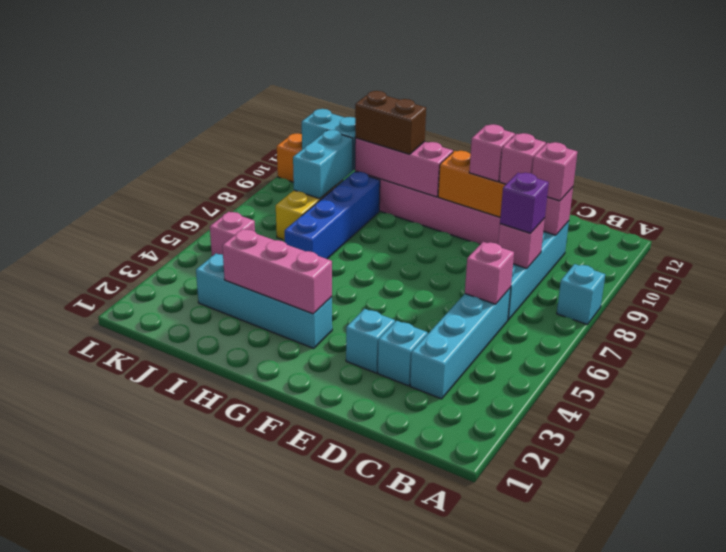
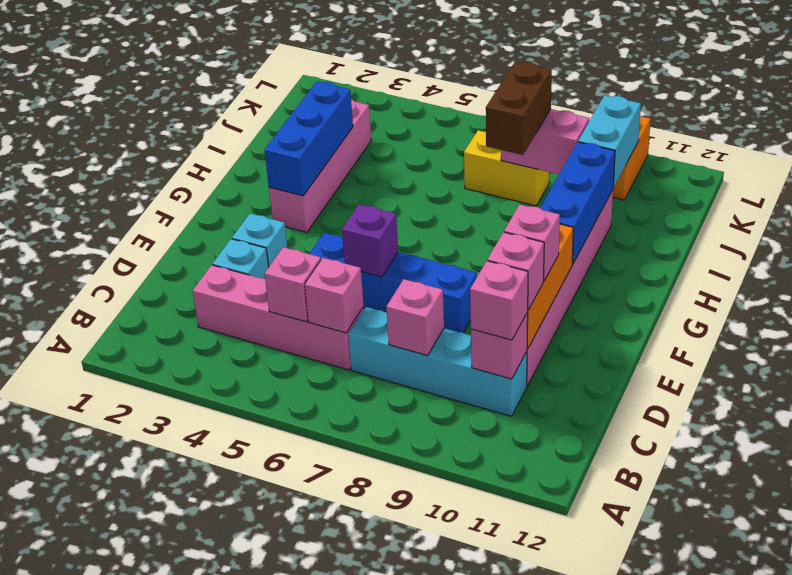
cyan 1x1 brick [557,264,605,325] -> none
cyan 1x4 brick [410,288,511,399] -> pink 1x4 brick [193,265,364,370]
purple 1x1 brick [500,173,549,233] -> purple 1x1 brick moved to [342,204,398,277]
cyan 1x4 brick [196,254,332,348] -> pink 1x4 brick [269,99,371,233]
pink 1x3 brick [222,229,332,314] -> blue 1x3 brick [265,82,353,196]
pink 1x3 brick [355,138,453,197] -> blue 1x3 brick [540,142,615,264]
brown 1x2 brick [355,91,426,154] -> brown 1x2 brick moved to [486,62,552,155]
blue 1x4 brick [285,172,380,259] -> blue 1x4 brick moved to [309,233,477,333]
cyan 1x2 brick [293,130,353,199] -> pink 1x2 brick [501,109,589,174]
pink 1x1 brick [210,212,255,256] -> pink 1x1 brick moved to [265,247,321,322]

